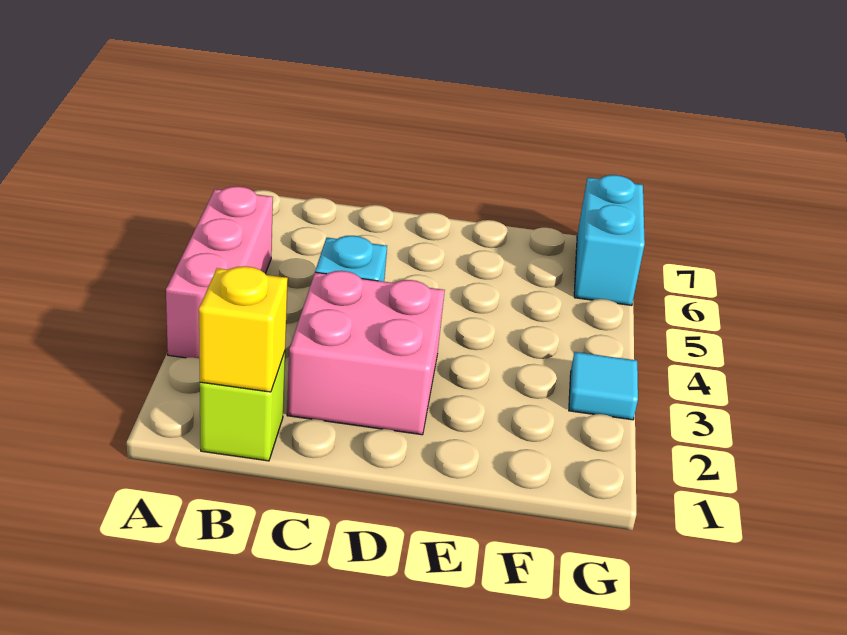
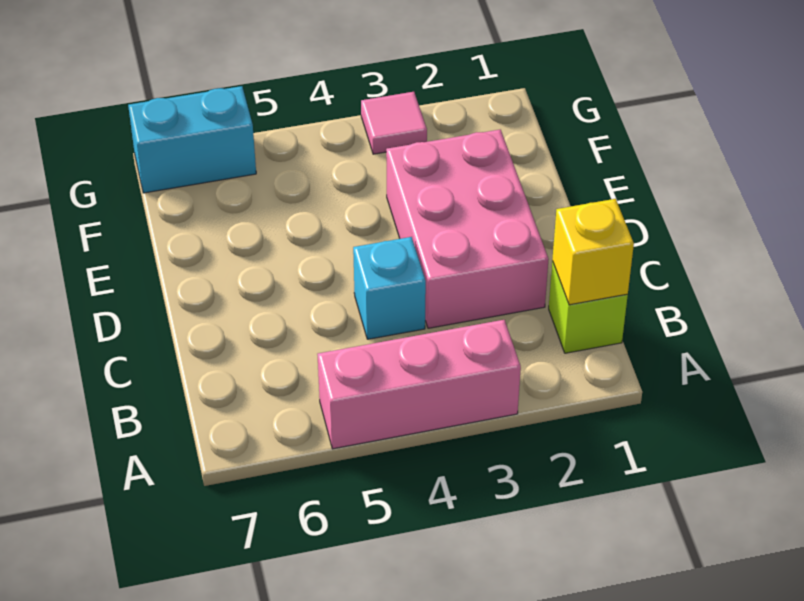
pink 2x2 brick [287,271,445,435] -> pink 2x3 brick [386,130,549,328]
cyan 1x1 tile [569,352,638,420] -> pink 1x1 tile [361,92,427,154]

